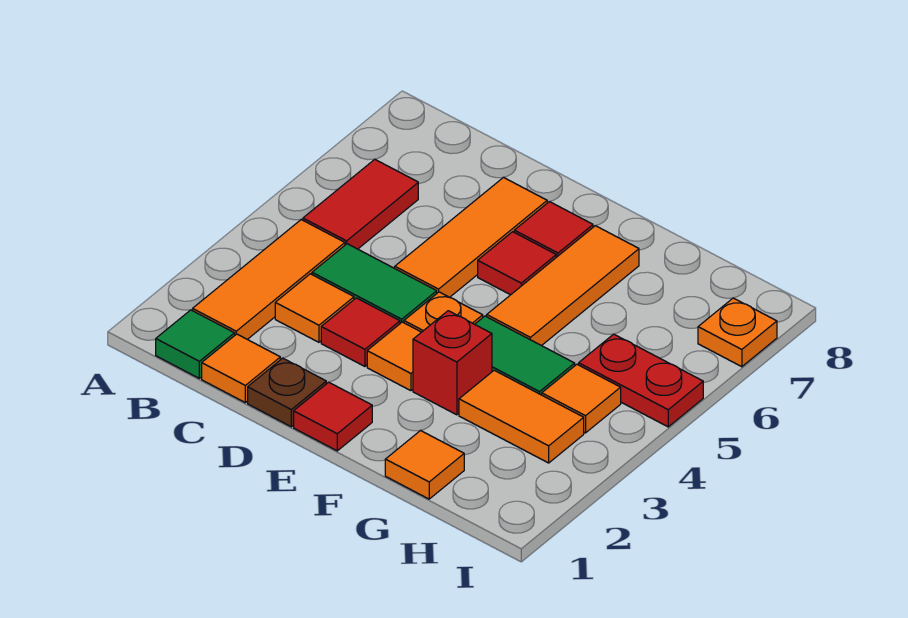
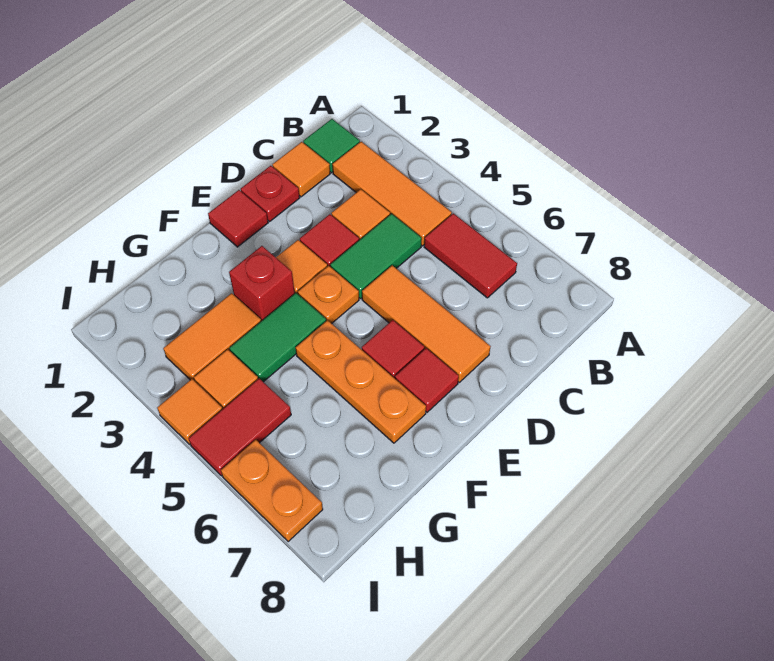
brown 1x1 plate [248,358,326,427] -> red 1x1 plate [241,166,300,221]
orange 1x3 tile [487,226,639,346] -> orange 1x3 plate [296,320,426,443]
orange 1x1 tile [385,430,464,499] -> orange 1x1 tile moved to [157,379,222,444]
red 1x2 plate [579,334,703,427] -> red 1x2 tile [189,379,291,476]
orange 1x1 plate [698,298,777,367] -> orange 1x2 plate [221,440,323,542]

